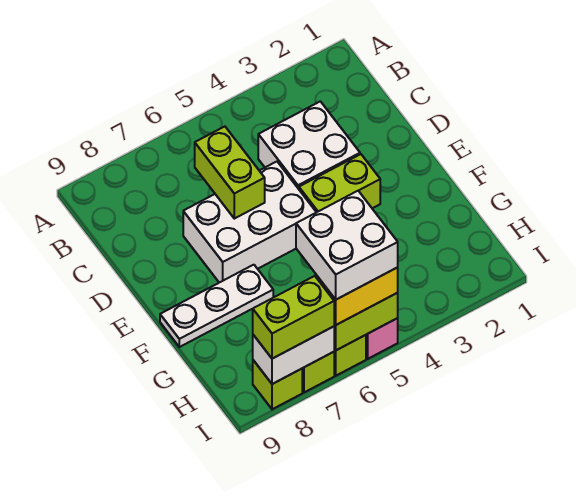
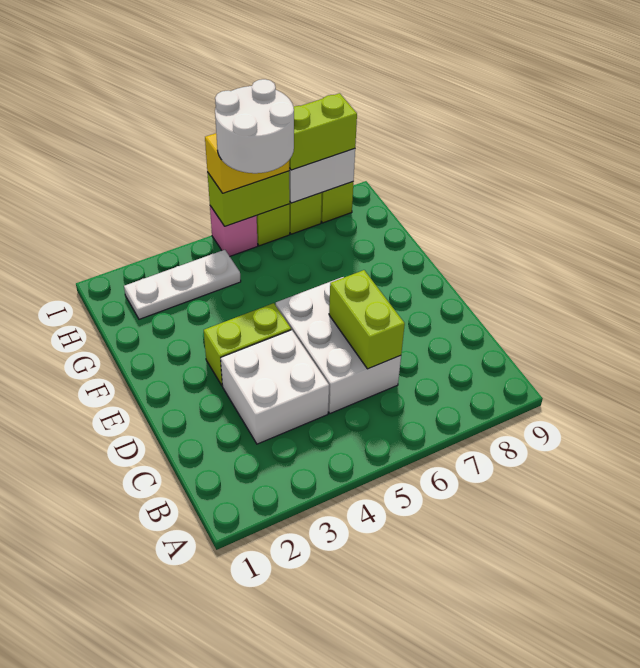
white 2x3 brick [183,162,316,283] -> white 2x3 brick turned to [276,277,401,413]
white 1x3 plate [160,265,273,347] -> white 1x3 plate moved to [124,250,241,319]
white 2x2 brick [296,191,398,300] -> white 2x2 round brick [215,79,294,173]

